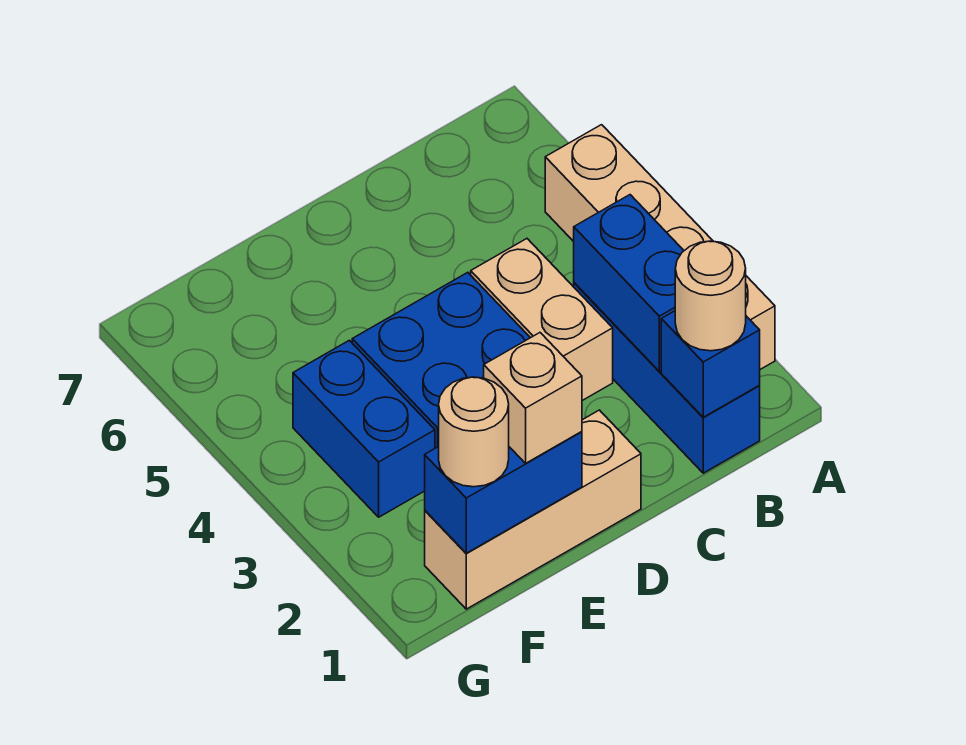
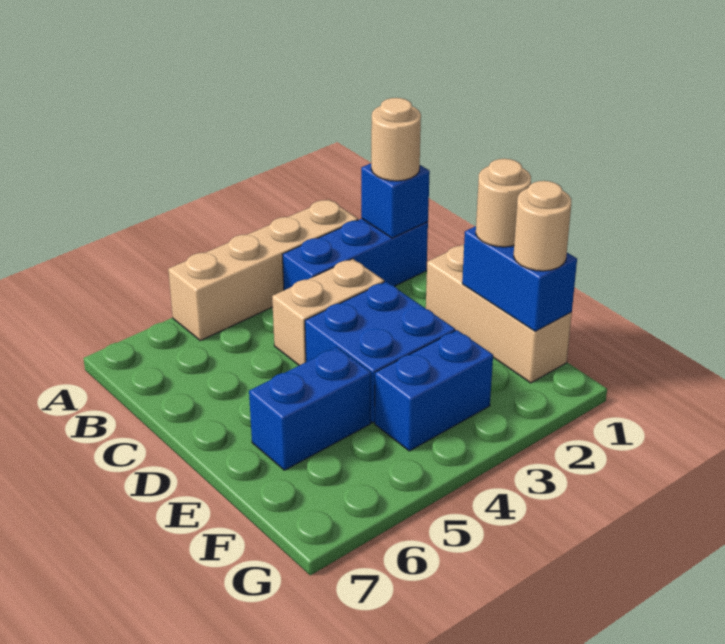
blue 1x2 brick [574,195,684,371] -> blue 1x2 brick moved to [249,347,371,470]
tan 1x1 brick [484,333,582,463] -> tan 1x1 round brick [476,159,531,247]

